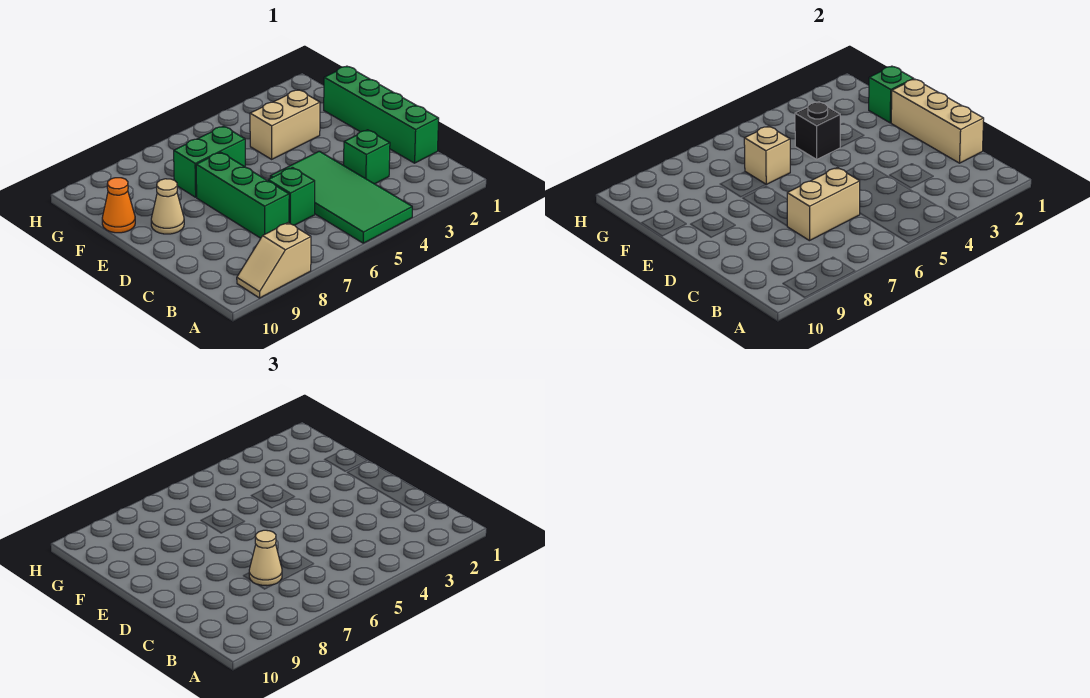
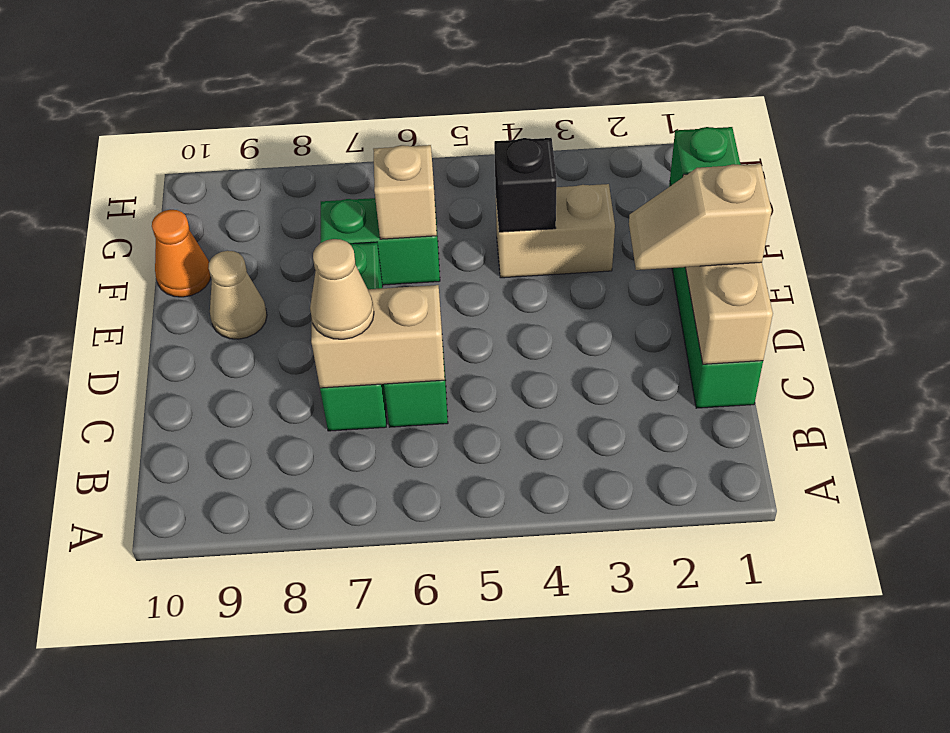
green 2x4 tile [270,151,412,243] -> none
tan 1x2 slope [237,223,311,298] -> tan 1x2 slope moved to [629,164,772,270]
green 1x1 brick [344,130,390,184] -> none

